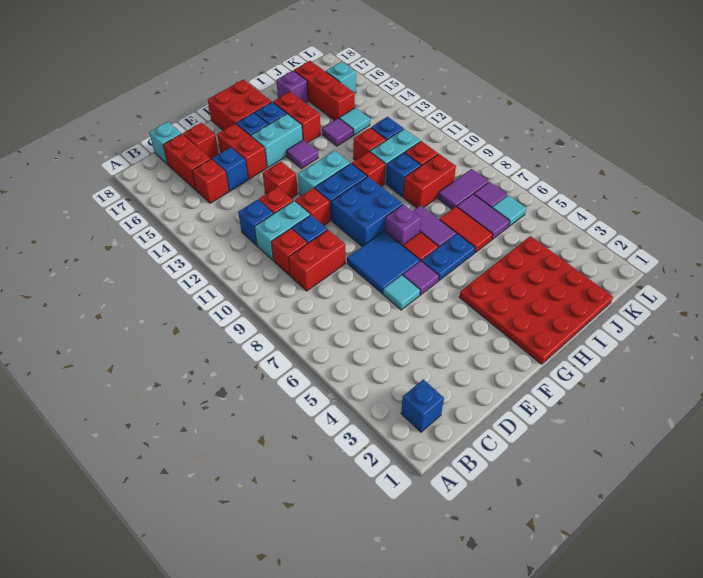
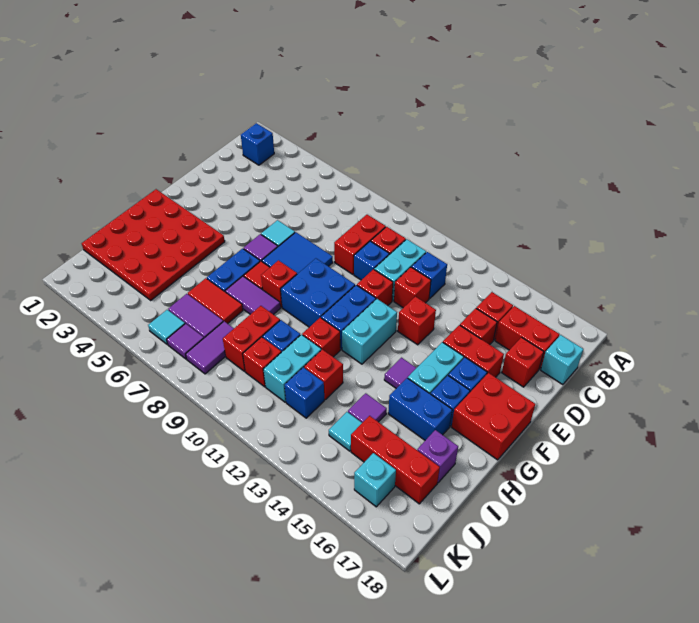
blue 1x1 brick [212,147,248,191] -> red 1x1 brick [460,308,497,345]
purple 1x1 brick [385,204,421,246] -> red 1x1 brick [261,260,297,307]
red 1x2 brick [273,92,321,143] -> blue 1x2 brick [388,378,452,440]

